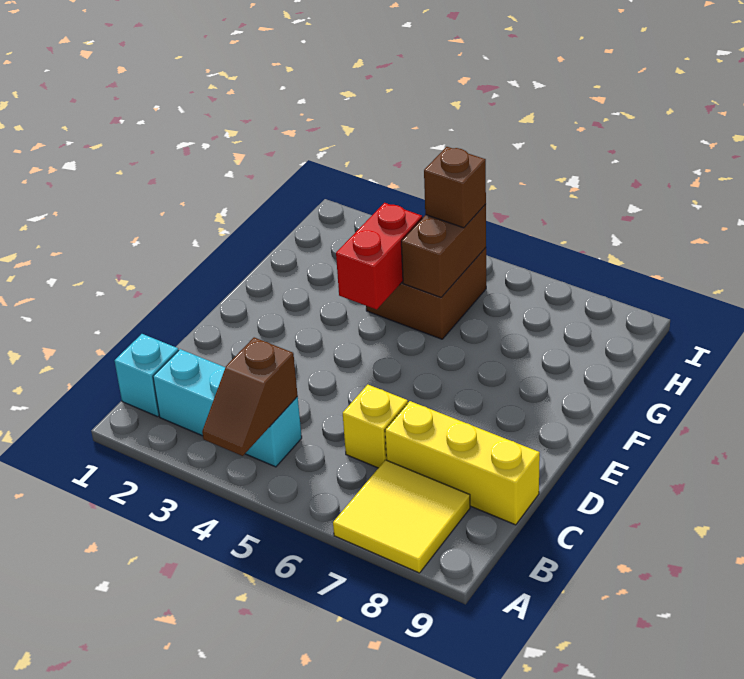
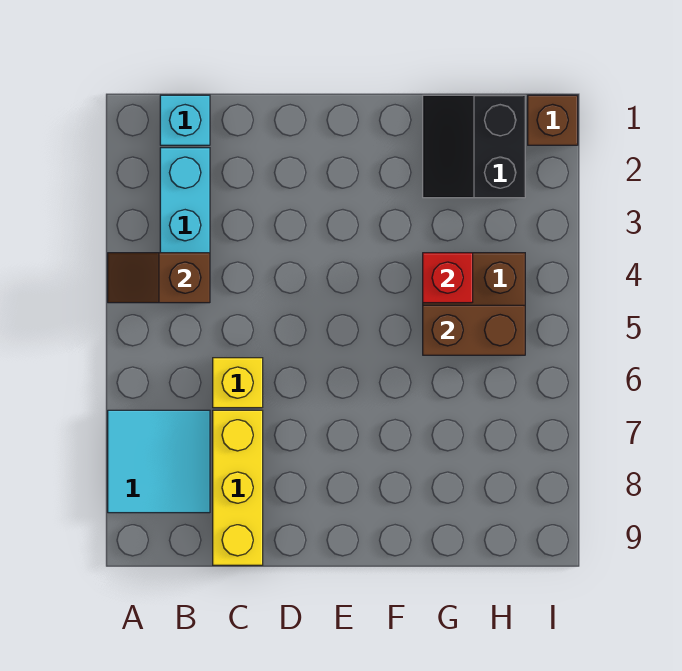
yellow 2x2 tile [333,460,470,573] -> cyan 2x2 tile [108,410,210,513]
red 1x2 brick [336,203,422,309] -> red 1x1 brick [423,253,473,303]
none -> black 2x2 slope [423,95,525,198]
brown 1x1 brick [424,147,486,228] -> brown 1x1 brick moved to [528,95,578,145]

